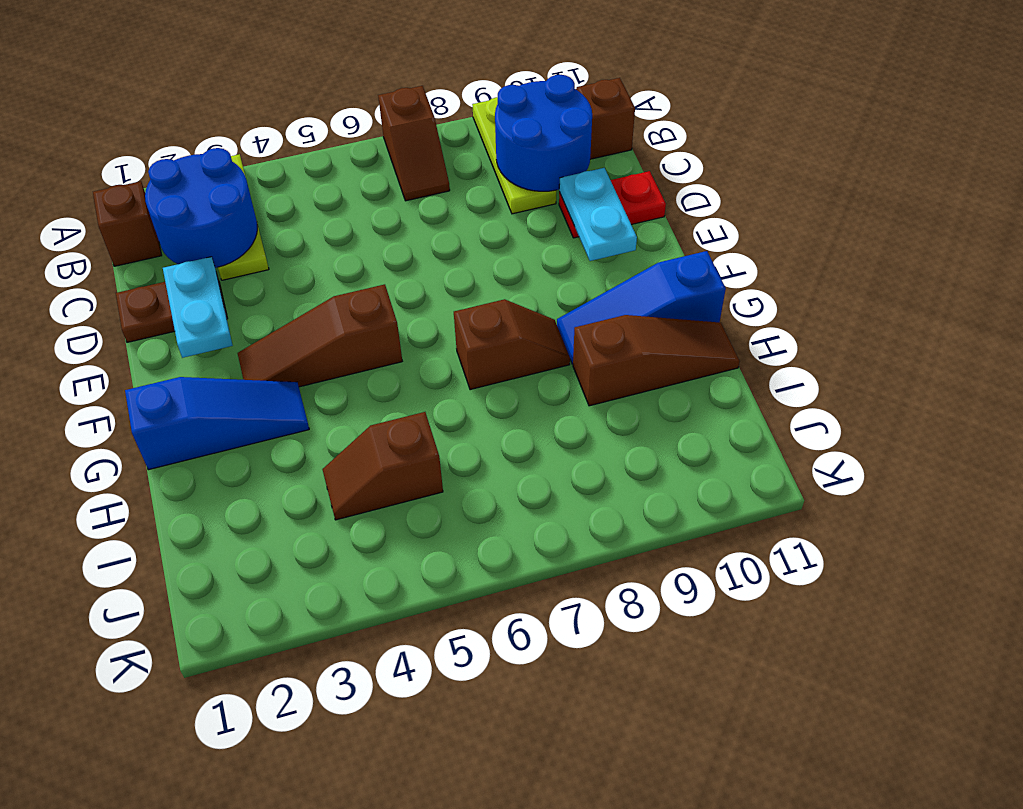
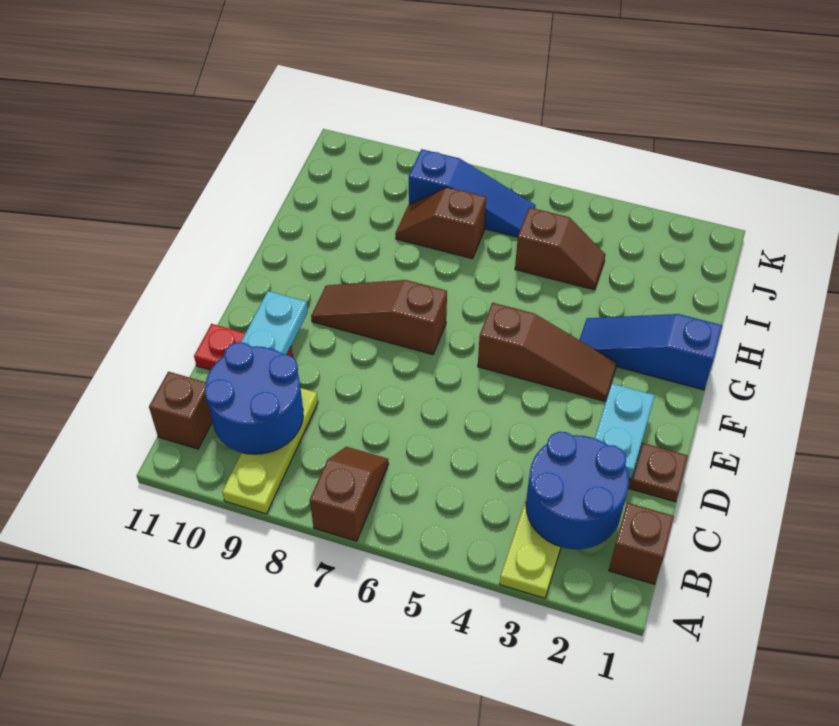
brown 1x2 slope [454,299,570,390] -> brown 1x2 slope moved to [395,187,486,259]
blue 1x3 slope [557,251,726,364] -> blue 1x3 slope moved to [409,149,536,237]
brown 1x3 slope [573,315,740,406] -> brown 1x3 slope moved to [311,280,447,355]

